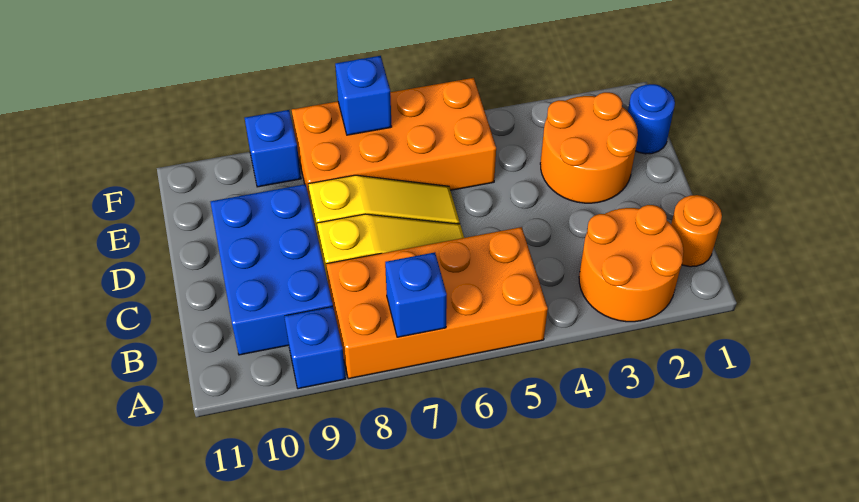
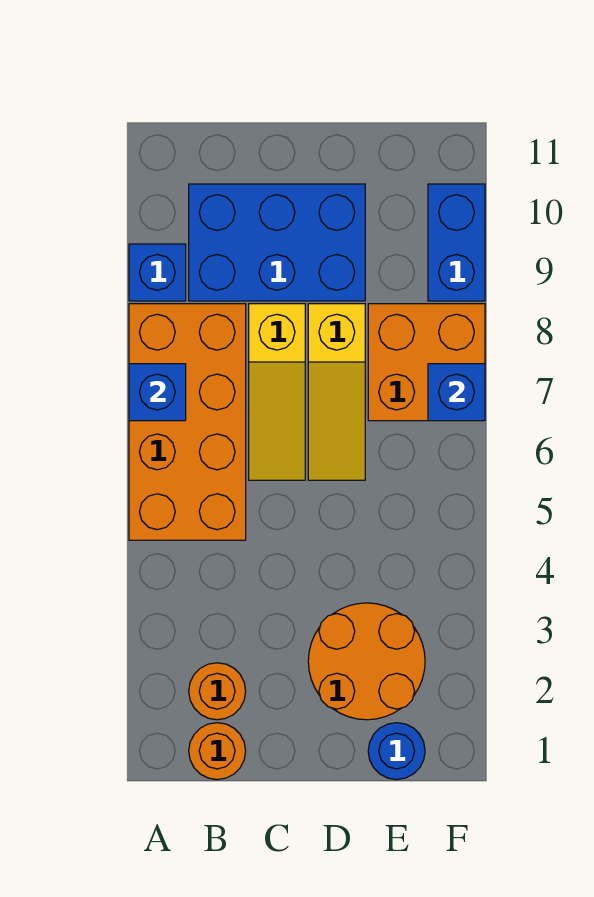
orange 2x2 round brick [579,205,684,322] -> orange 1x1 round brick [189,663,246,720]
orange 2x4 brick [292,78,496,200] -> orange 2x2 brick [368,304,485,421]
blue 1x1 brick [245,110,301,187] -> blue 1x2 brick [428,184,485,301]

